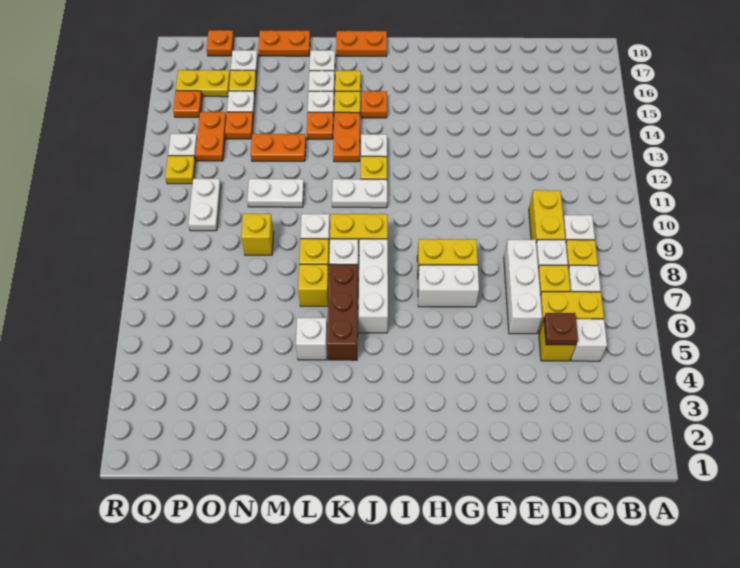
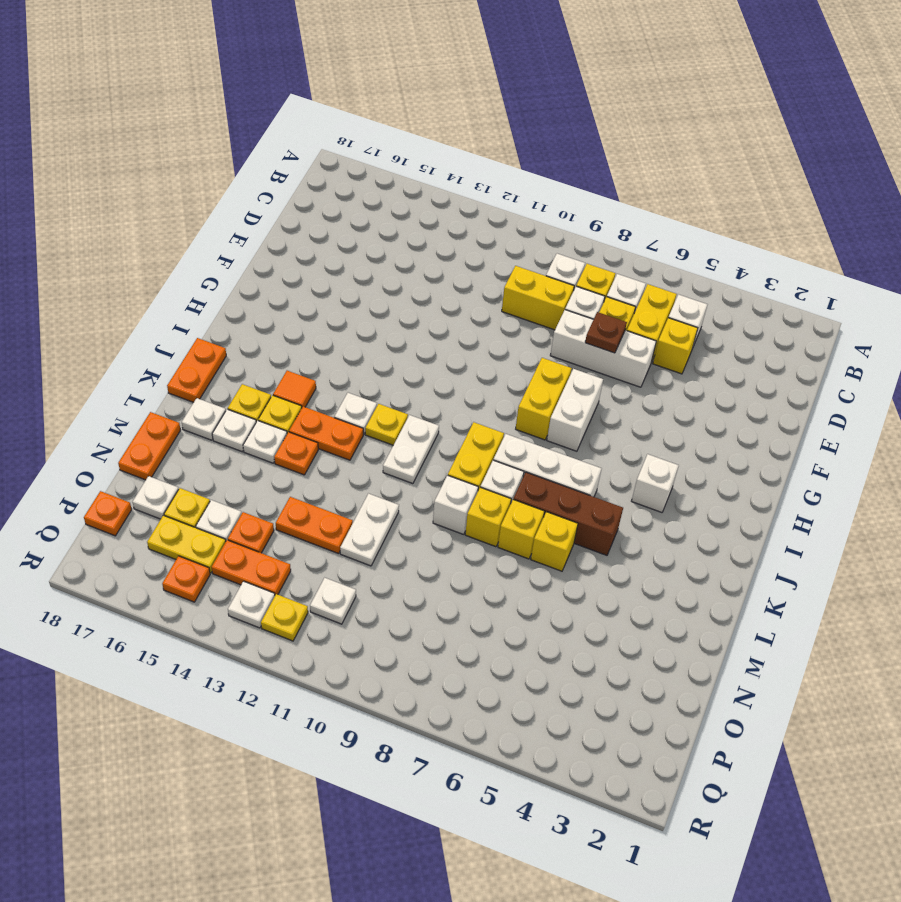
brown 1x1 plate [544,313,578,345] -> brown 1x1 plate moved to [585,312,627,353]
orange 1x1 plate [361,91,387,118] -> orange 1x1 tile [273,371,316,407]
white 1x1 brick [296,318,327,360] -> white 1x1 brick moved to [632,454,679,512]
orange 1x2 plate [251,134,306,161] -> orange 1x2 plate turned to [276,497,353,554]
yellow 1x1 brick [241,214,274,255] -> yellow 1x1 brick moved to [531,512,578,571]
white 1x2 plate [188,179,221,231] -> white 1x1 plate [310,578,356,624]
yellow 1x2 plate [176,70,230,97] -> yellow 1x2 plate turned to [147,515,226,573]

